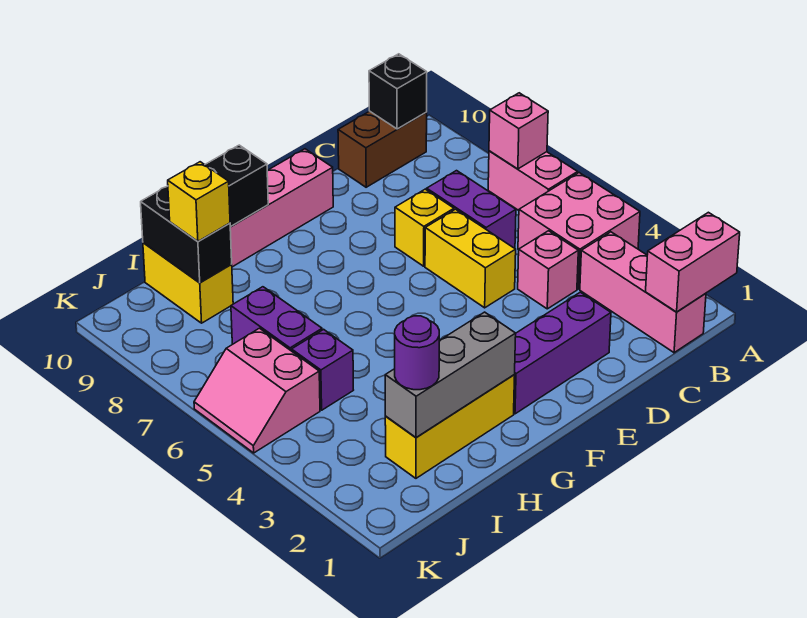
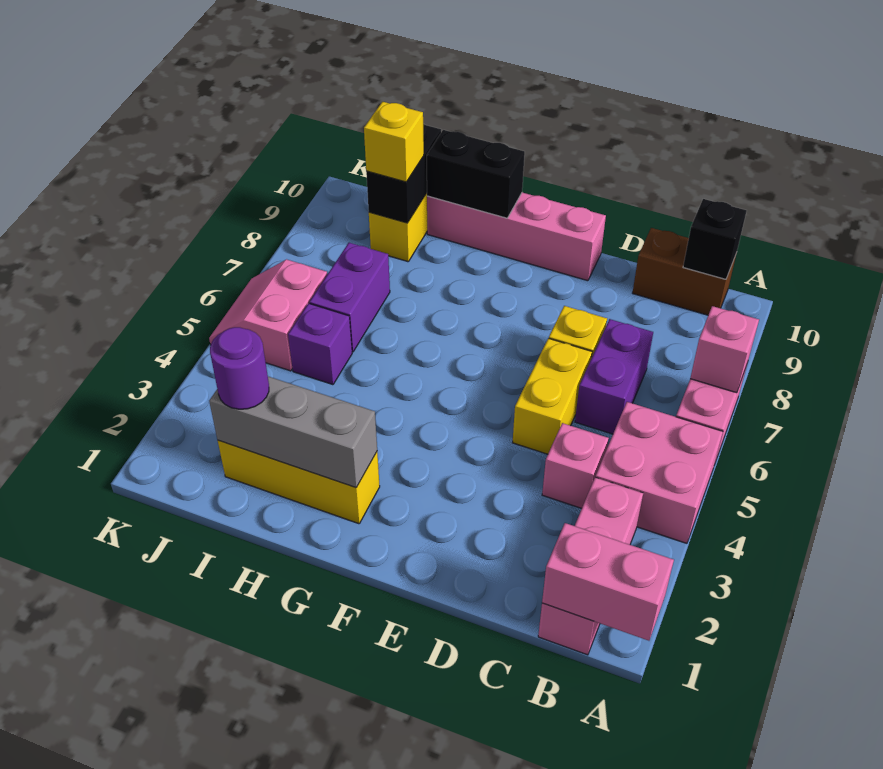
purple 1x3 brick [514,292,611,414] -> none

